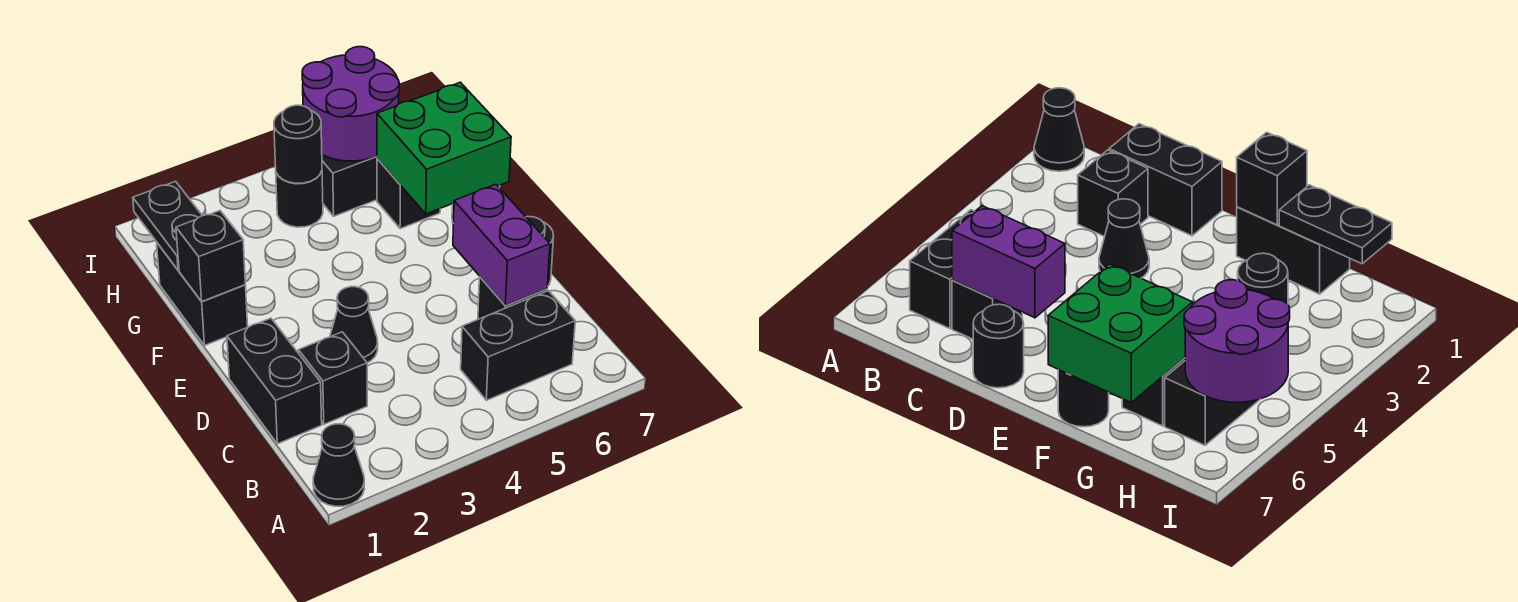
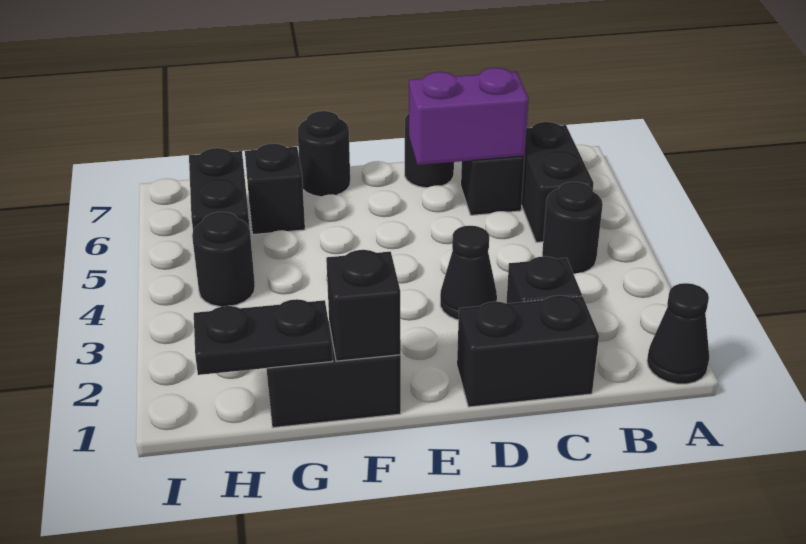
green 2x2 brick [377,82,511,214] -> none
black 1x1 round brick [274,105,322,183] -> black 1x1 round brick moved to [542,182,603,274]
purple 2x2 round brick [302,47,399,161] -> none

